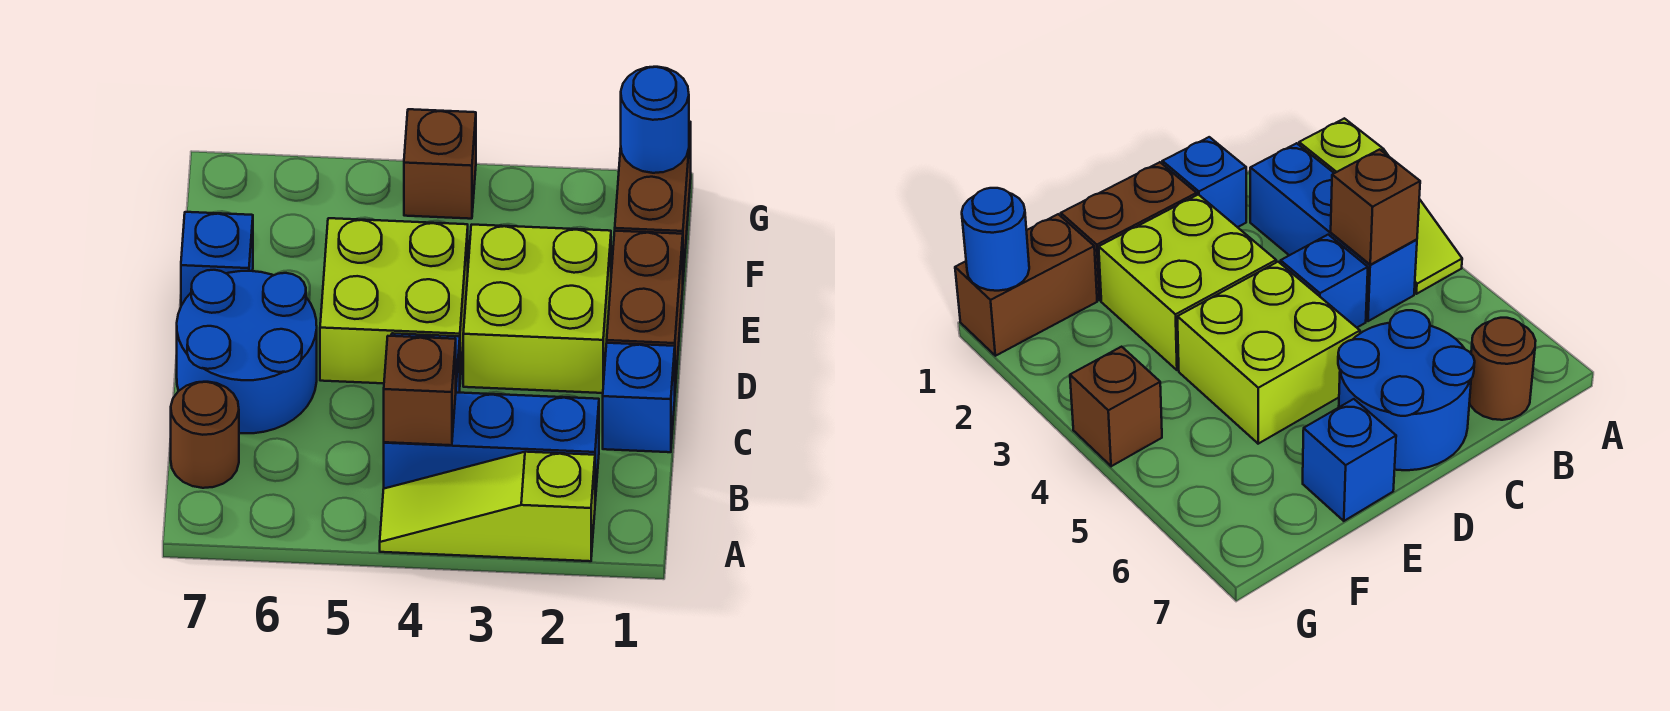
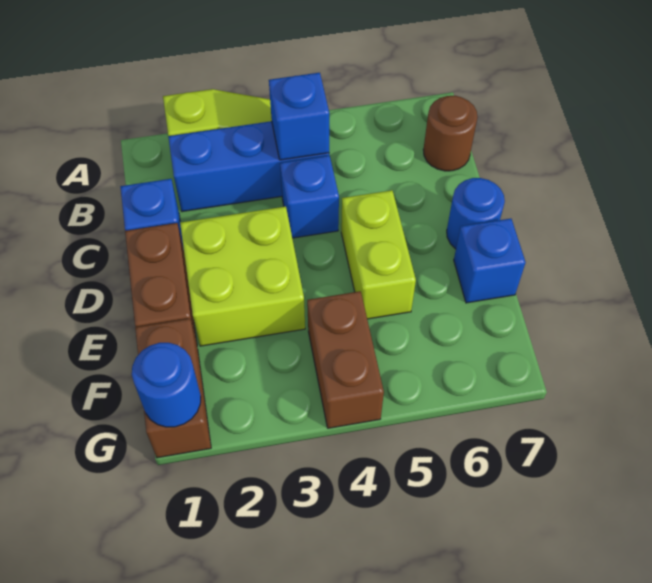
brown 1x1 brick [384,336,456,445] -> blue 1x1 brick [269,73,329,160]
blue 2x2 round brick [177,270,317,433] -> blue 1x1 round brick [447,178,505,249]
lime 2x2 brick [320,218,468,383] -> lime 1x2 brick [341,190,416,319]
brown 1x1 brick [404,109,476,219] -> brown 1x2 brick [307,291,384,428]

